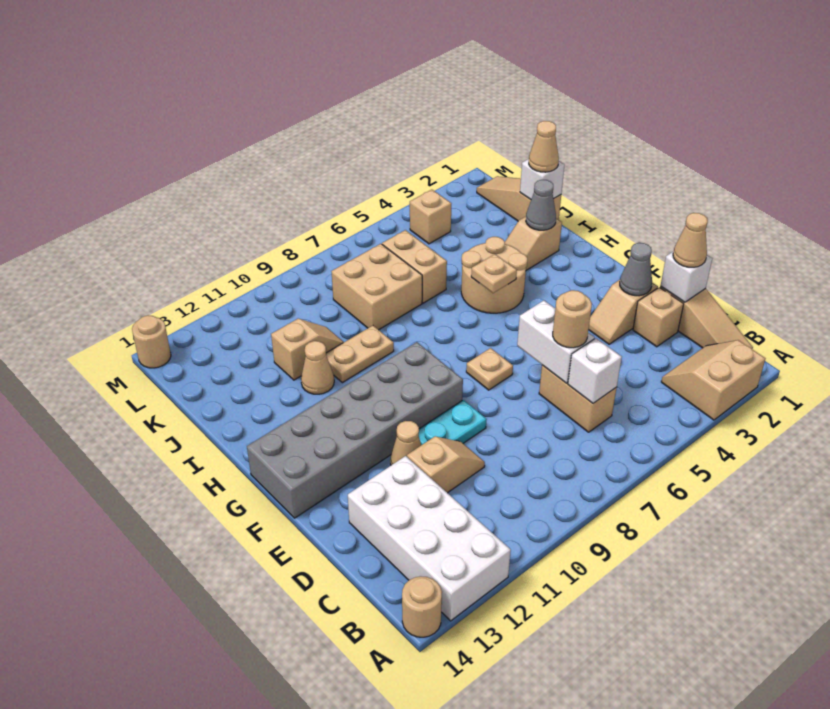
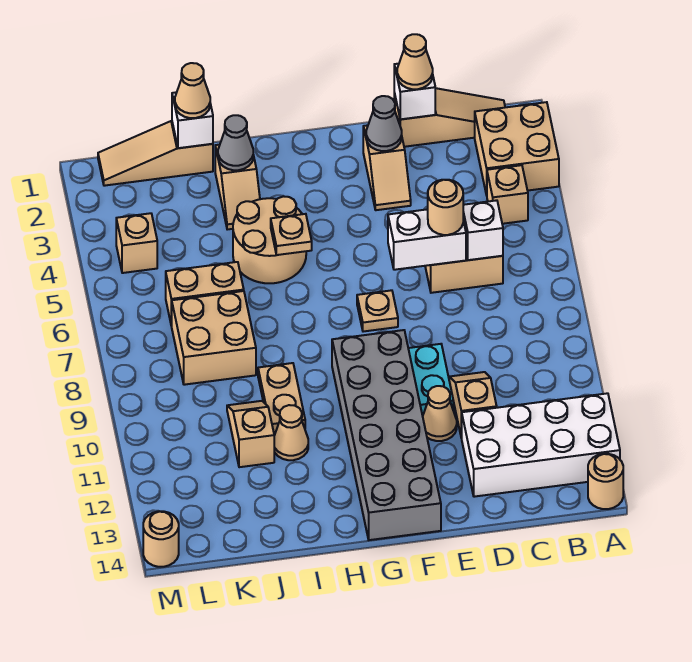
tan 2x2 slope [661,340,765,420] -> tan 2x2 brick [475,102,559,195]
tan 1x1 brick [633,287,684,347] -> tan 1x1 brick moved to [487,165,528,224]

